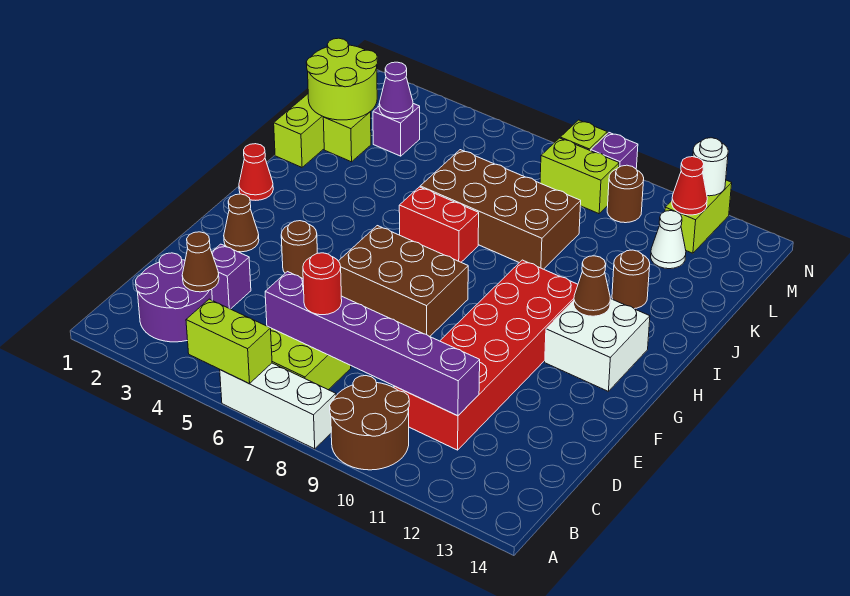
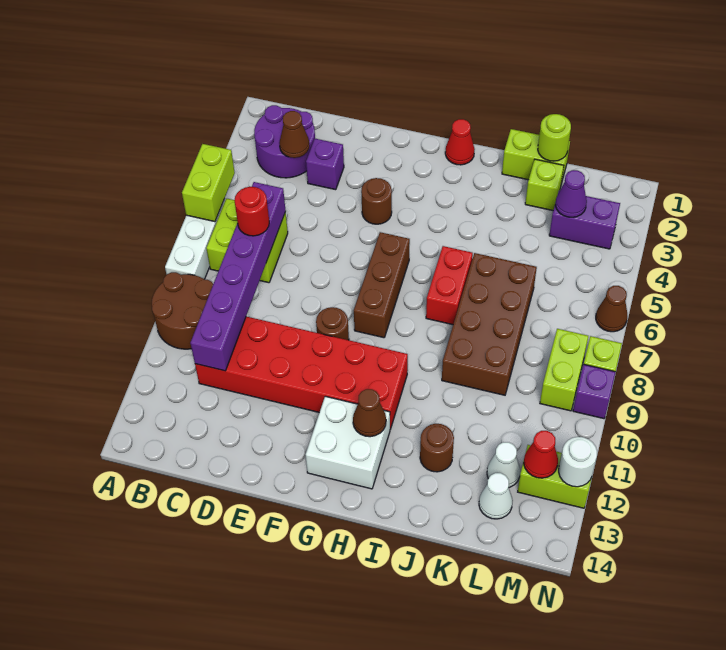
brown 1x1 cone [224,194,259,252] -> brown 1x1 cone moved to [596,286,627,332]
brown 2x3 brick [339,226,468,337] -> brown 1x3 brick [354,232,410,338]
lime 2x2 round brick [306,38,378,120] -> lime 1x1 round brick [538,114,571,161]
purple 1x1 brick [373,104,420,156] -> purple 1x2 brick [549,190,620,249]
none -> white 1x1 cone [479,473,513,519]
brown 1x1 round brick [607,165,644,223] -> brown 1x1 round brick moved to [316,307,349,340]

